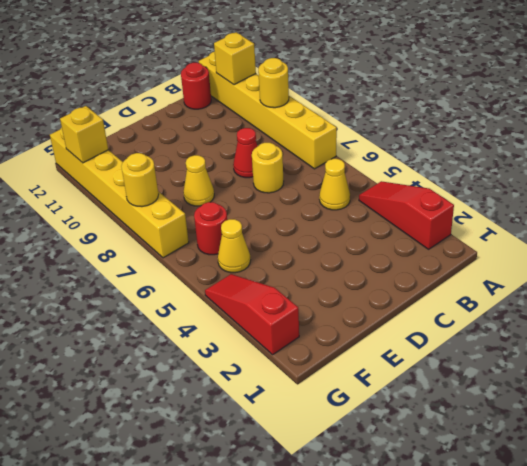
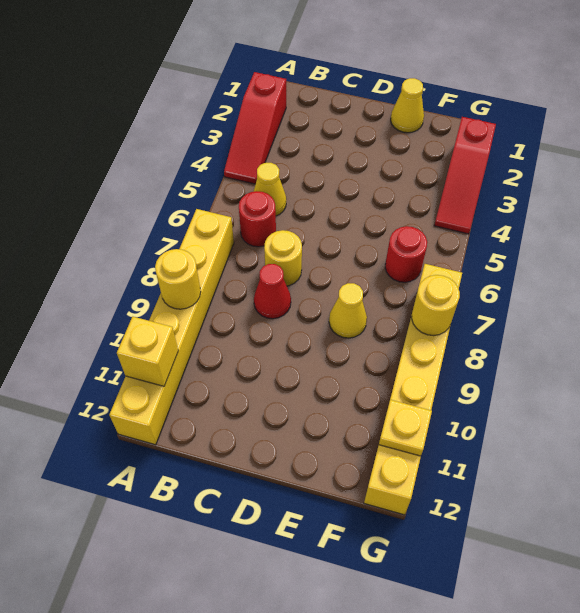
red 1x1 round brick [181,63,211,109] -> red 1x1 round brick moved to [239,191,276,247]
yellow 1x1 cone [218,219,250,273] -> yellow 1x1 cone moved to [391,78,424,133]
yellow 1x1 brick [60,106,108,163] -> yellow 1x1 plate [379,400,432,456]

